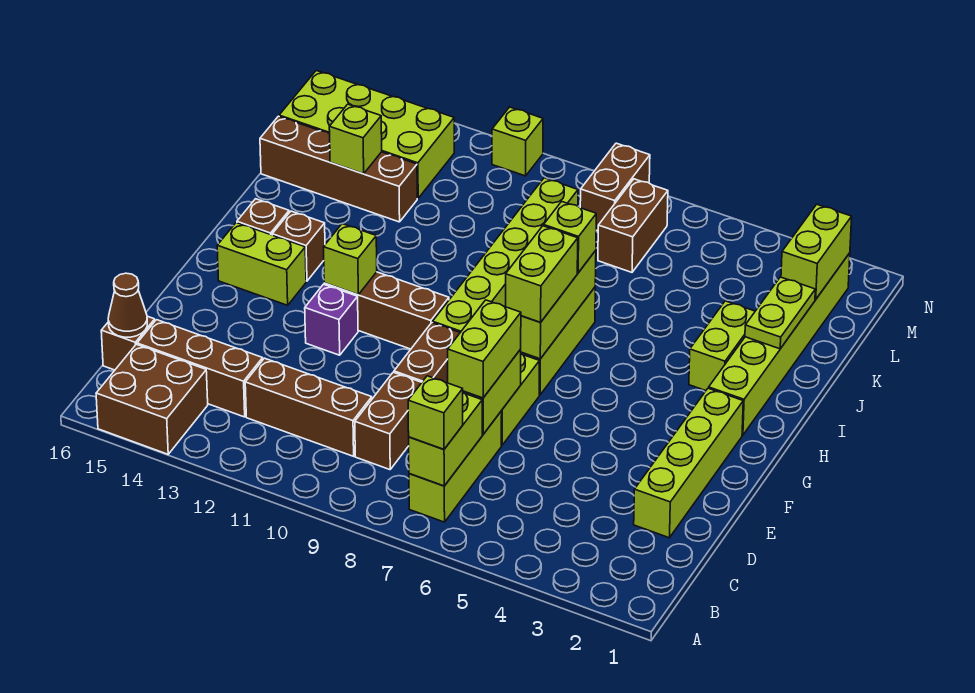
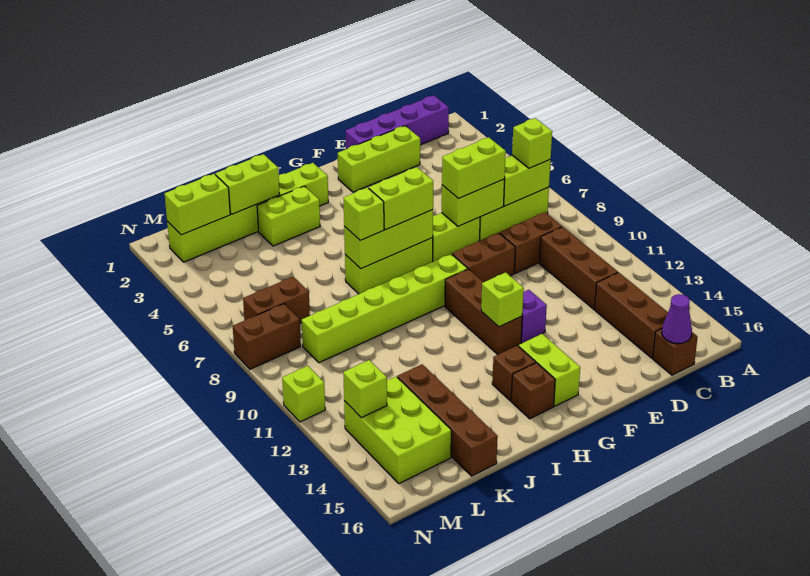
brown 2x2 brick [96,344,208,454] -> none
none -> purple 1x4 brick [345,95,449,149]
brown 1x1 cone [108,273,147,337] -> purple 1x1 cone [662,294,692,344]
lime 1x4 brick [634,388,743,538] -> lime 1x3 brick [338,126,420,192]
lime 1x2 plate [745,277,815,349] -> lime 1x2 brick [215,154,280,214]
lime 1x1 brick [329,104,382,174] -> lime 1x1 brick moved to [343,360,387,418]
lime 2x4 brick [279,70,454,198] -> lime 2x3 brick [344,377,451,483]

